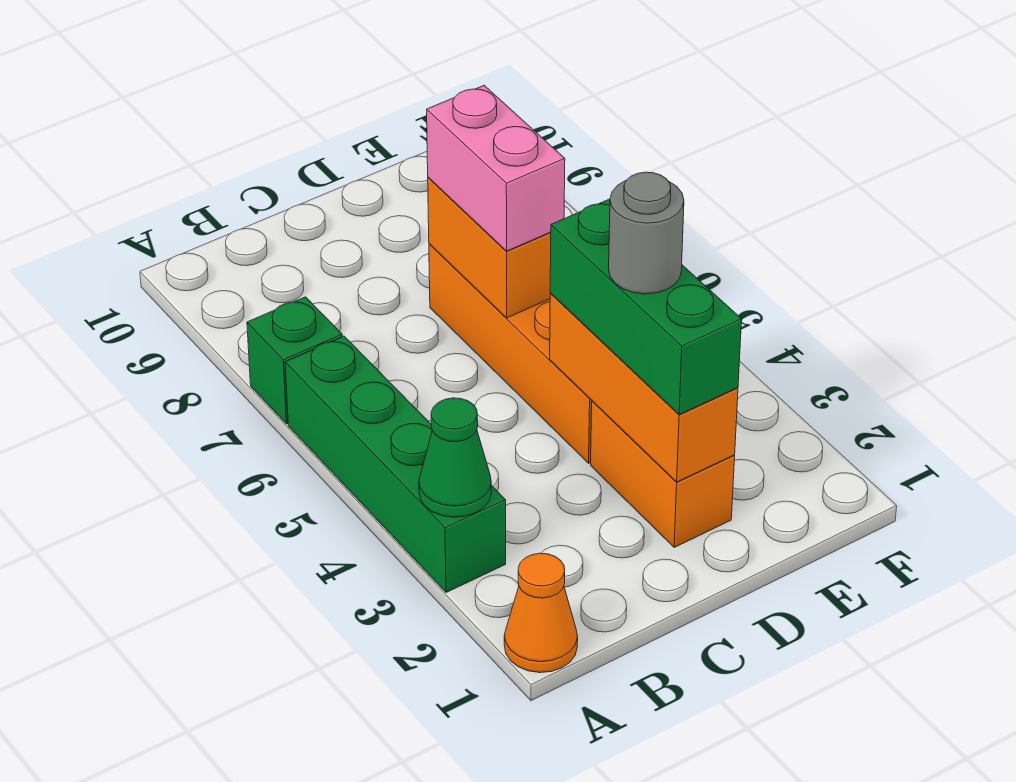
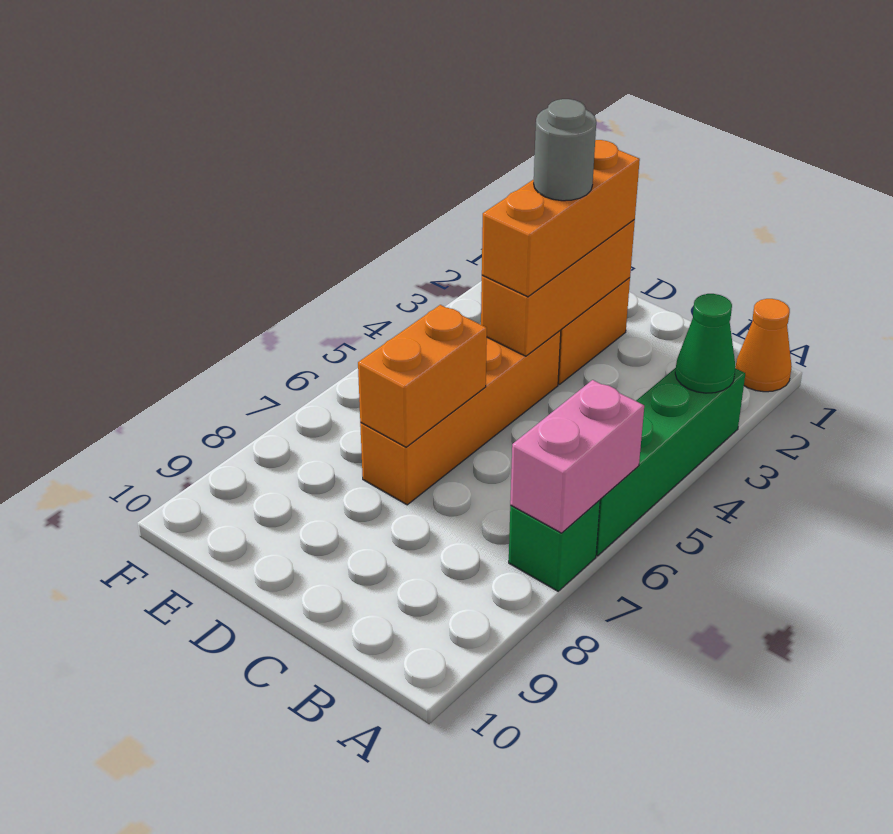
green 1x3 brick [550,199,742,415] -> orange 1x3 brick [482,140,640,297]
pink 1x2 brick [427,85,565,251] -> pink 1x2 brick moved to [510,380,644,533]

